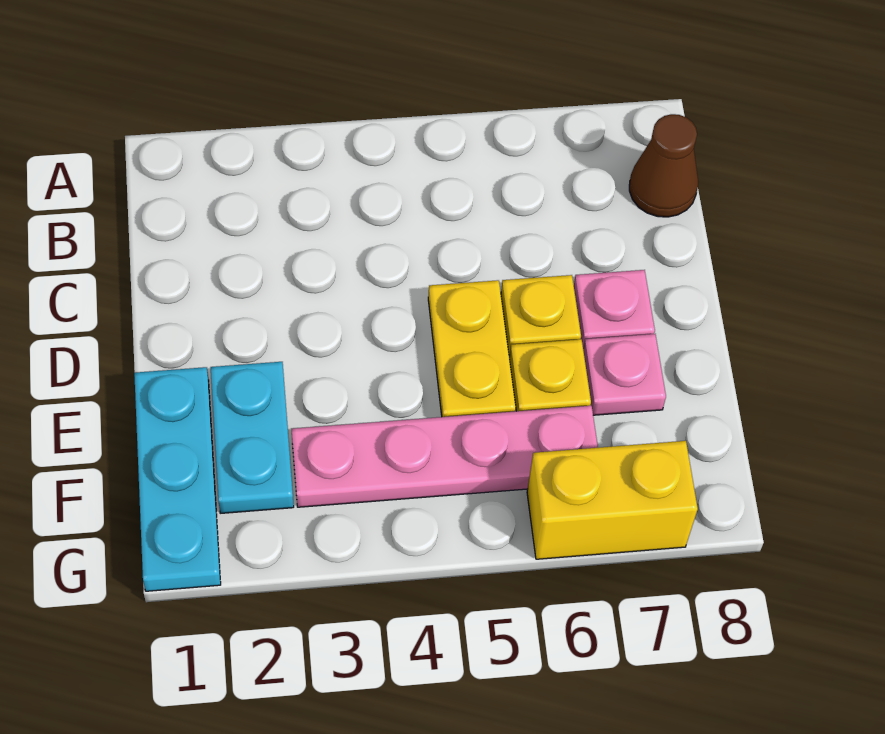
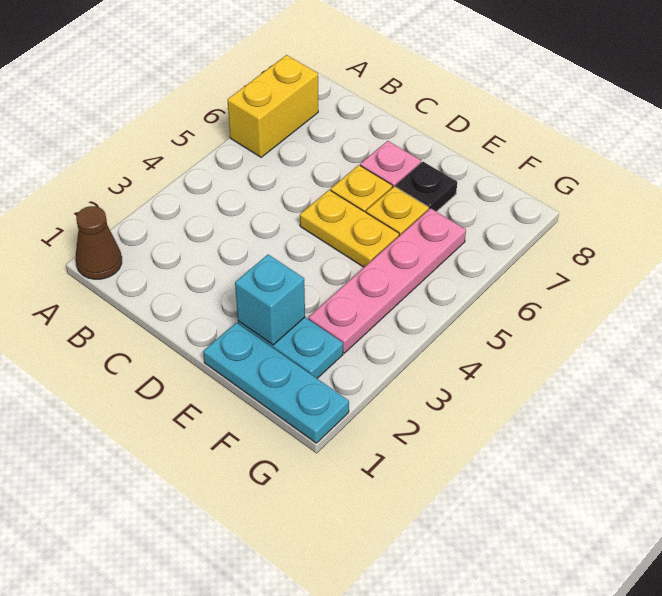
brown 1x1 cone [629,114,698,217] -> brown 1x1 cone moved to [75,206,122,279]
none -> cyan 1x1 brick [235,255,305,345]
pink 1x1 plate [583,334,666,415] -> black 1x1 plate [396,162,457,212]
yellow 1x2 brick [527,441,698,559] -> yellow 1x2 brick moved to [228,55,318,157]

